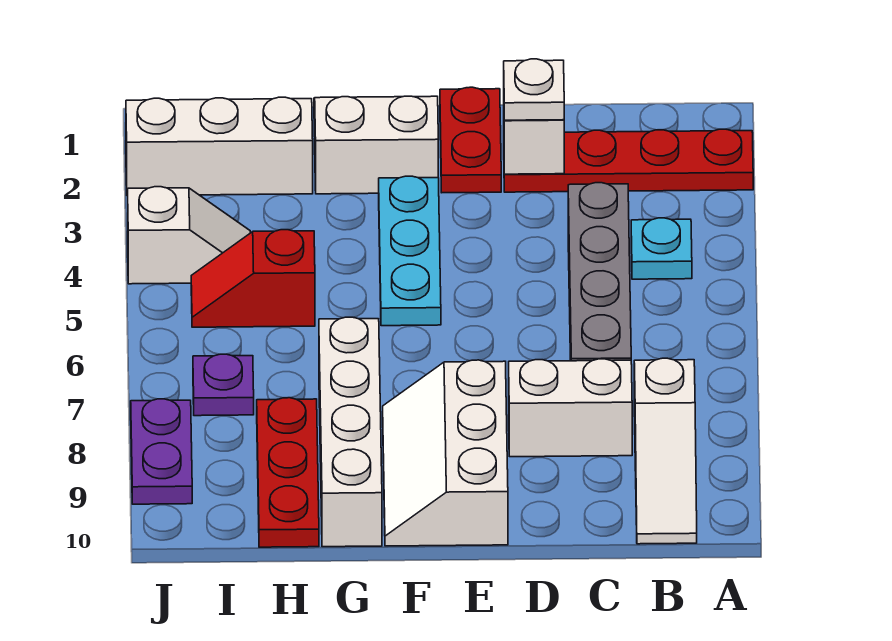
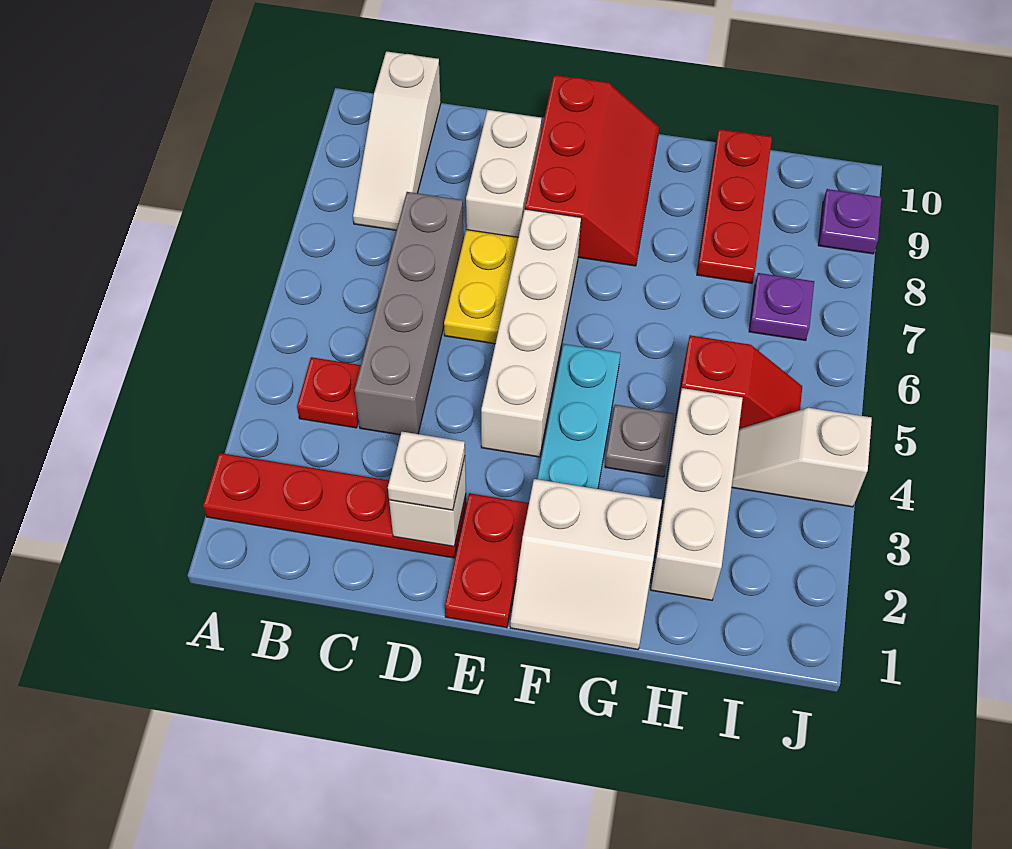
cyan 1x1 plate [631,218,692,279] -> red 1x1 plate [297,357,361,428]
white 1x3 slope [634,358,697,544] -> white 1x3 slope turned to [353,51,441,230]
white 1x2 brick [509,359,632,457] -> white 1x2 brick turned to [466,110,541,237]
none -> yellow 1x2 plate [444,230,518,344]
white 2x3 slope [383,360,508,546] -> red 2x3 slope [525,75,659,266]
none -> grey 1x1 plate [605,405,674,477]
white 1x4 brick [319,317,382,547] -> white 1x4 brick moved to [481,209,581,457]
white 1x3 brick [126,97,313,196] -> white 1x3 brick turned to [651,388,743,600]
purple 1x2 plate [131,399,192,504] -> purple 1x1 plate [818,189,882,254]

